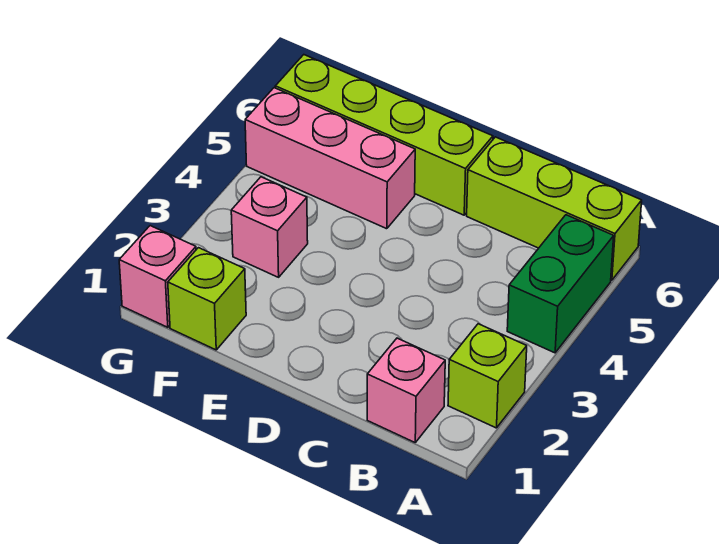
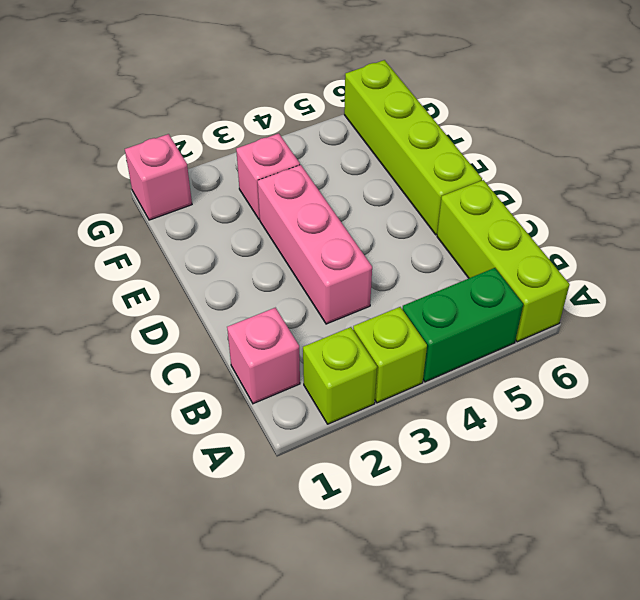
pink 1x3 brick [245,88,415,229] -> pink 1x3 brick moved to [257,165,372,324]
lime 1x1 brick [168,248,246,350] -> lime 1x1 brick moved to [353,307,427,403]

